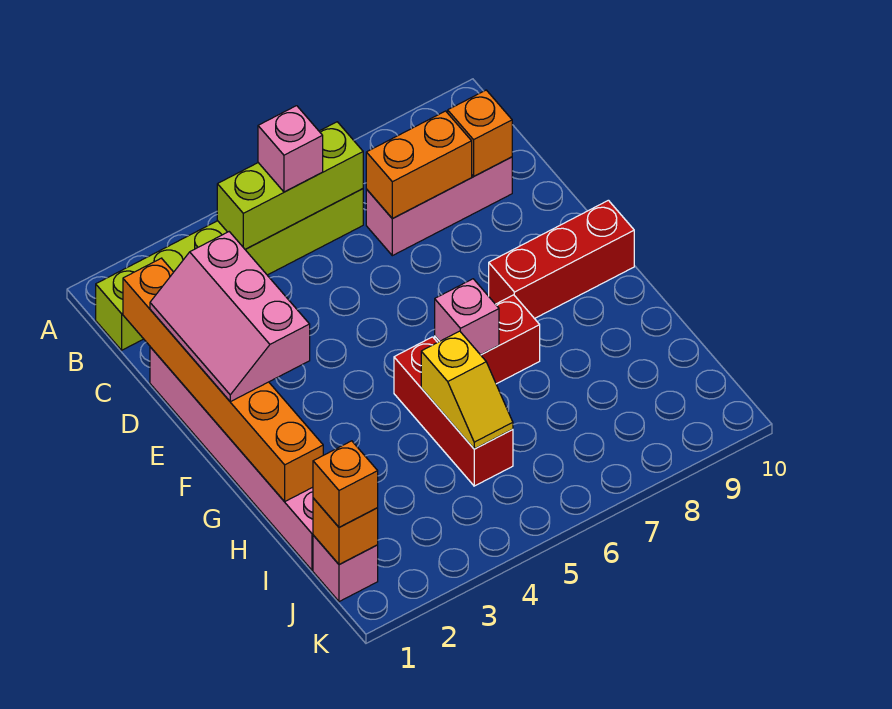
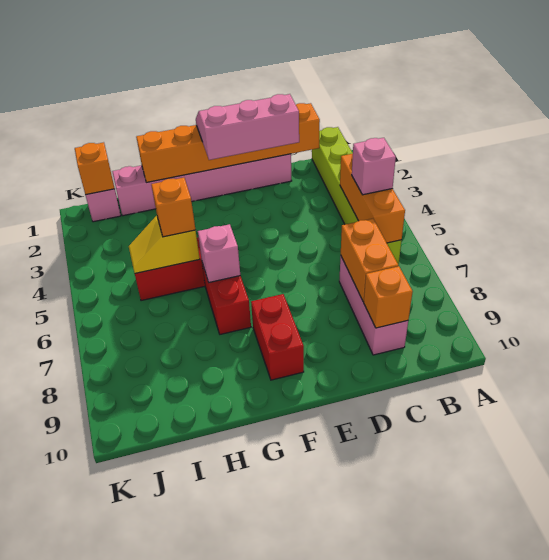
lime 1x3 brick [217,122,363,249] -> orange 1x3 brick [340,154,405,243]
red 1x3 brick [489,200,634,319] -> red 1x2 brick [251,294,304,380]
orange 1x1 brick [313,441,378,527] -> orange 1x1 brick moved to [151,178,195,237]

